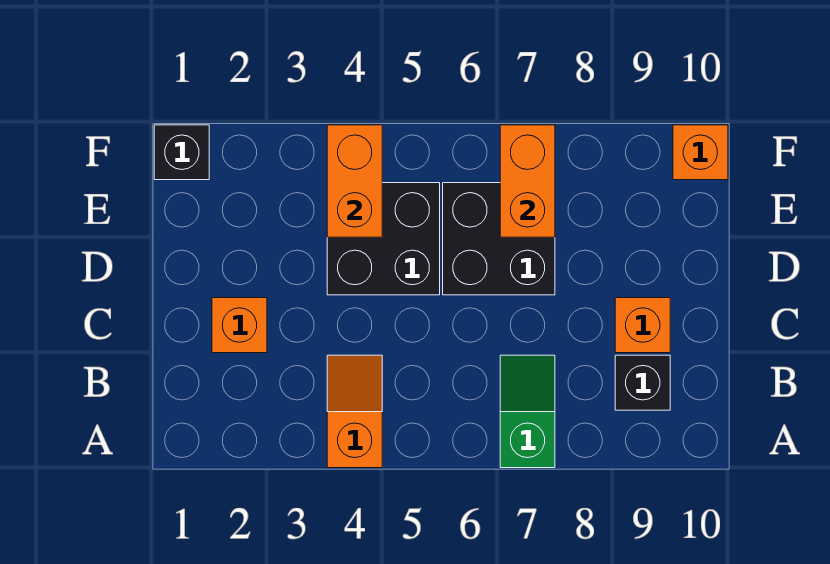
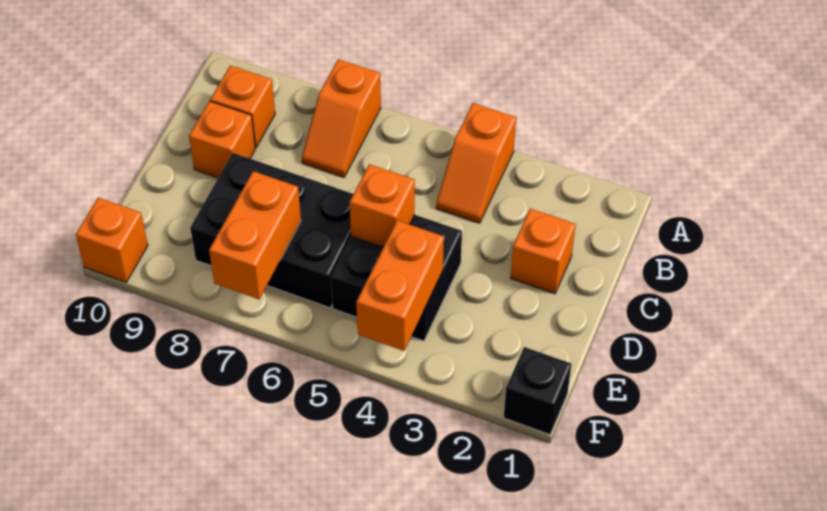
green 1x2 slope [500,355,555,468] -> orange 1x2 slope [302,59,381,177]
black 1x1 brick [615,355,670,410] -> orange 1x1 brick [210,66,275,148]
none -> orange 1x1 brick [349,164,415,247]
black 2x2 brick [443,183,555,295] -> black 2x3 brick [190,153,353,308]

